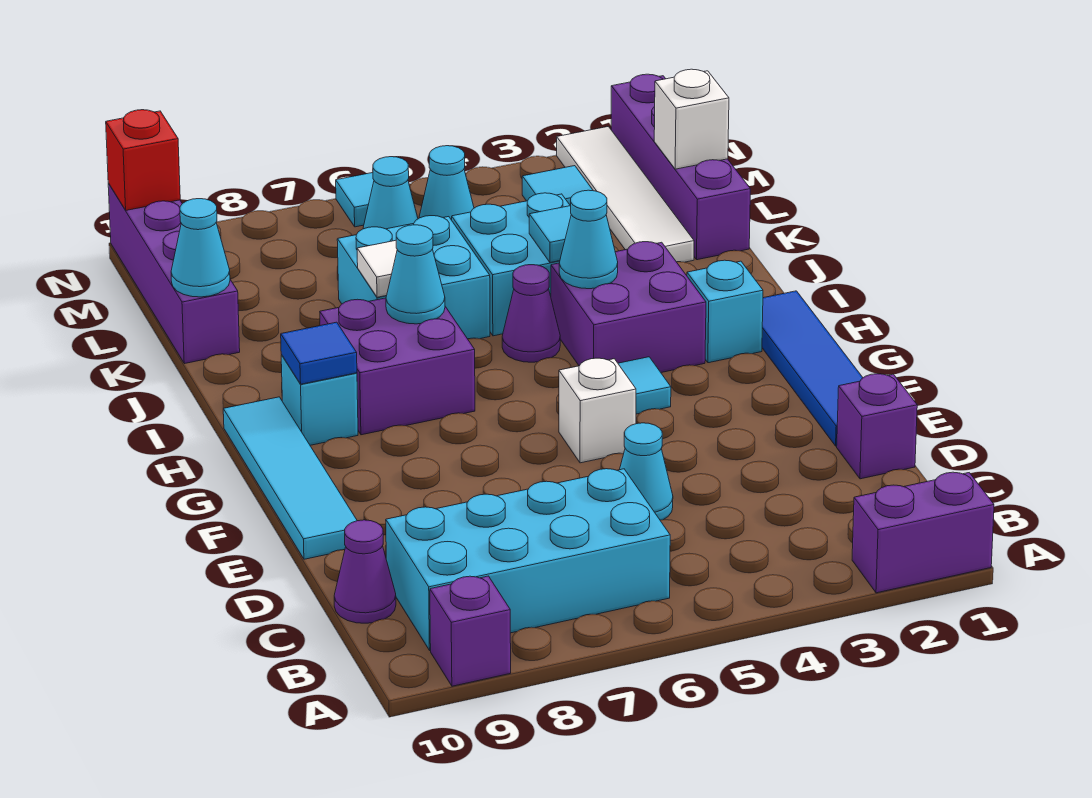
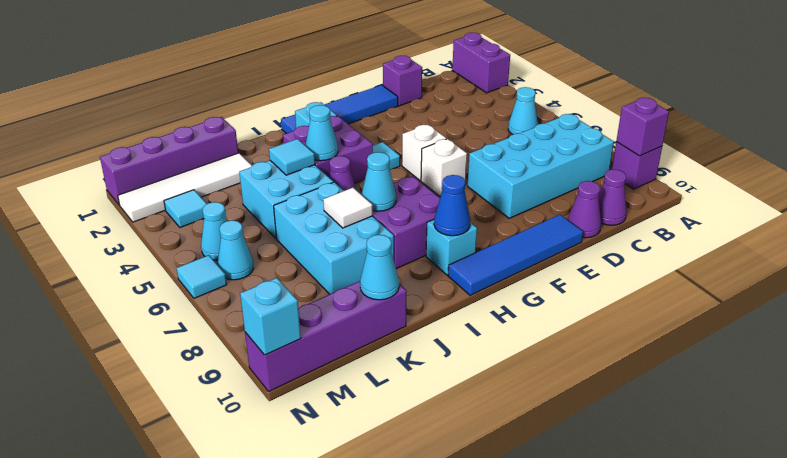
none -> purple 1x1 brick [616,98,669,156]
cyan 2x4 brick [386,469,670,650] -> cyan 2x4 brick turned to [468,114,614,218]
cyan 1x1 cone [620,423,673,520] -> cyan 1x1 cone moved to [508,87,538,135]
none -> purple 1x1 cone [568,181,601,238]
cyan 1x4 tile [223,397,357,559] -> blue 1x4 tile [448,215,583,295]
blue 1x1 tile [281,322,357,384] -> blue 1x1 cone [434,175,470,236]
cyan 2x2 brick [337,216,490,339] -> cyan 2x3 brick [274,182,394,294]
white 1x1 brick [654,69,729,169] -> white 1x1 brick moved to [421,139,467,196]
red 1x1 brick [106,110,180,210] -> cyan 1x1 brick [240,278,301,355]

